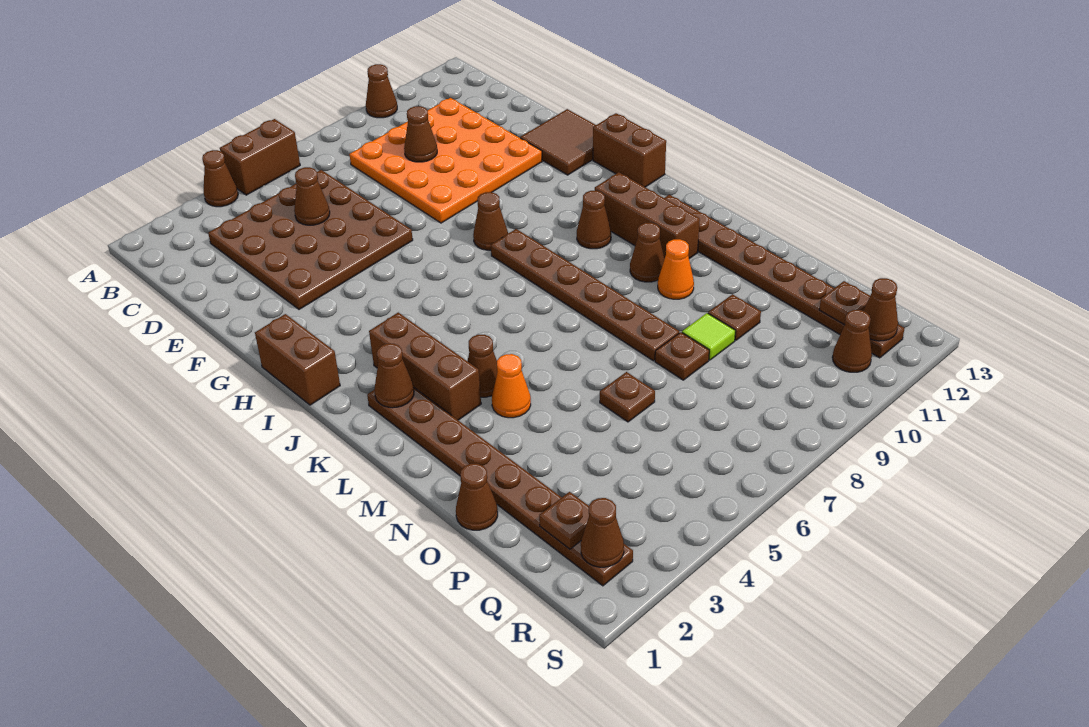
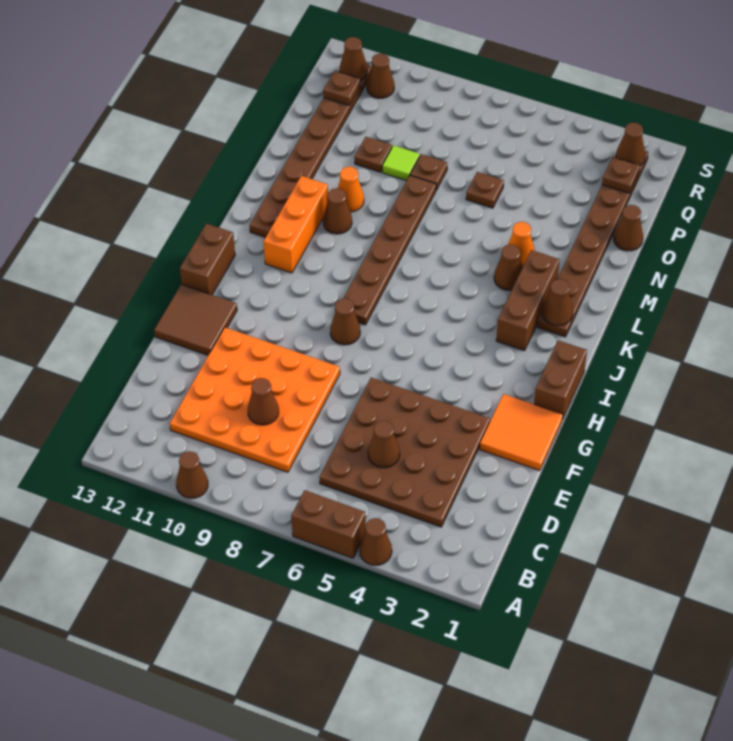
none -> orange 2x2 tile [480,394,563,471]
brown 1x1 cone [577,191,611,249] -> none
brown 1x3 brick [595,172,700,259] -> orange 1x3 brick [264,176,328,273]

